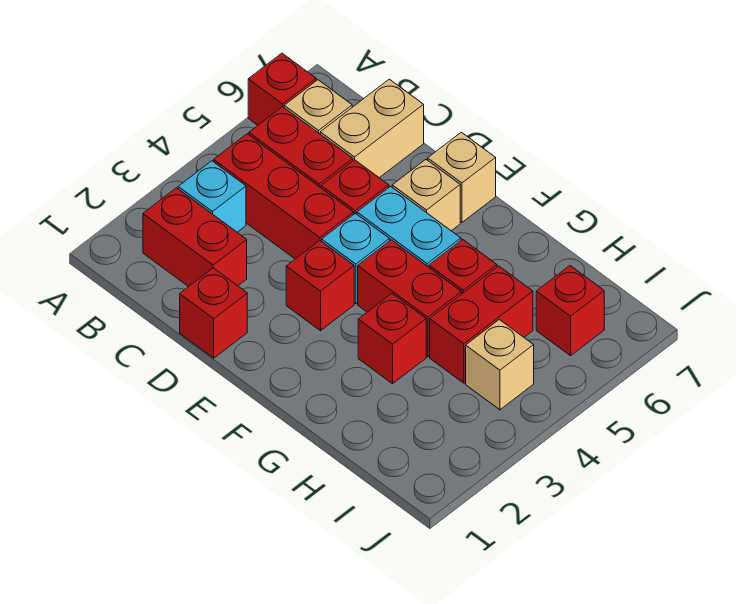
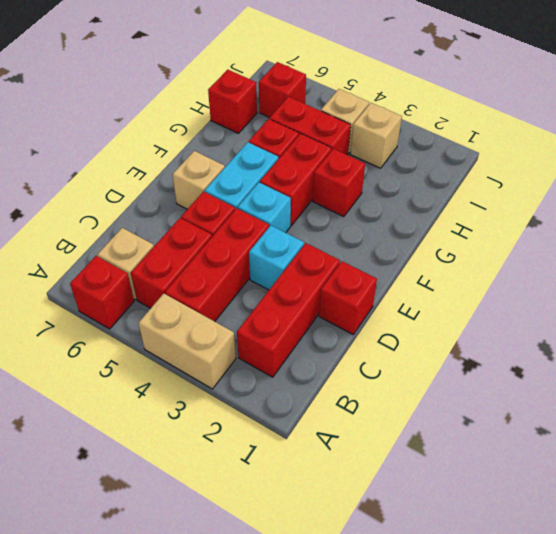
red 1x2 brick [143,188,247,287] -> red 1x3 brick [237,243,340,377]
cyan 1x1 brick [178,161,246,232] -> cyan 1x1 brick moved to [249,226,304,290]
tan 1x2 brick [320,79,424,178] -> tan 1x2 brick moved to [139,293,236,389]
red 1x1 brick [286,241,354,331] -> red 1x1 brick moved to [208,70,257,133]
tan 1x1 brick [428,132,496,222] -> tan 1x1 brick moved to [350,103,402,168]

